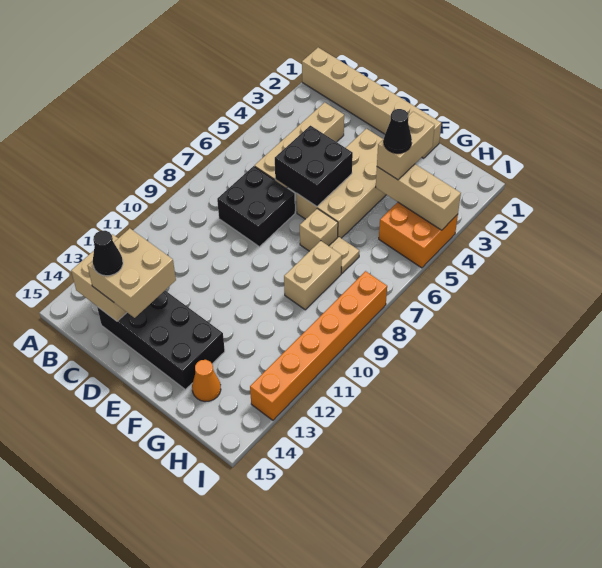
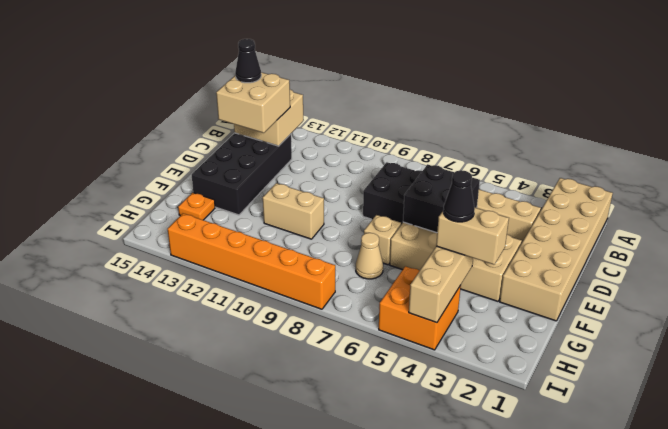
tan 1x6 brick [302,48,441,158] -> tan 2x6 brick [500,178,613,321]
tan 1x1 plate [329,237,359,273] -> tan 1x1 cone [356,233,383,279]
tan 1x2 brick [284,241,342,310] -> tan 1x2 brick moved to [263,183,324,239]
orange 1x1 cone [192,360,221,402] -> orange 1x1 plate [178,193,215,220]

